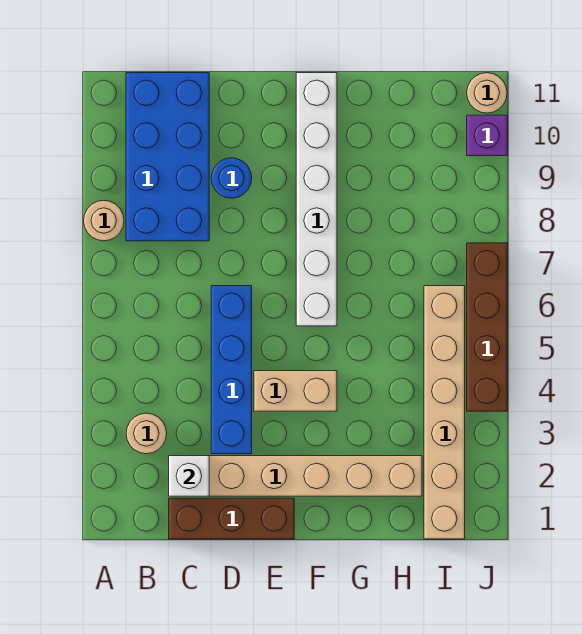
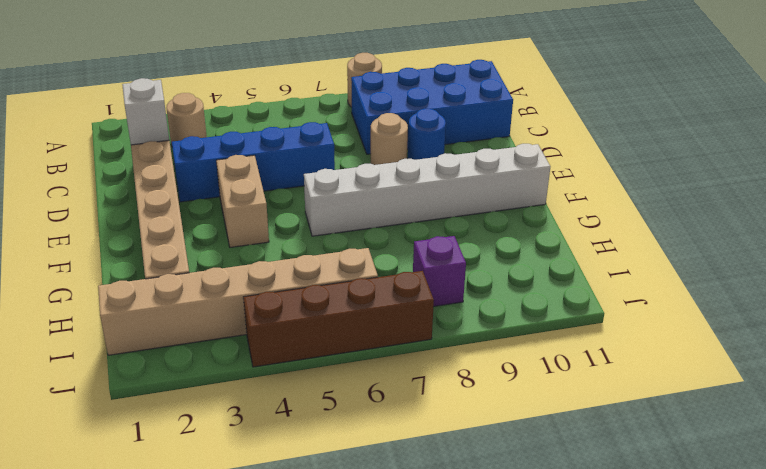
brown 1x3 brick [169,498,294,539] -> none
purple 1x1 brick [467,115,507,156] -> purple 1x1 brick moved to [413,236,466,306]
tan 1x1 round brick [467,73,507,113] -> tan 1x1 round brick moved to [371,113,408,165]

